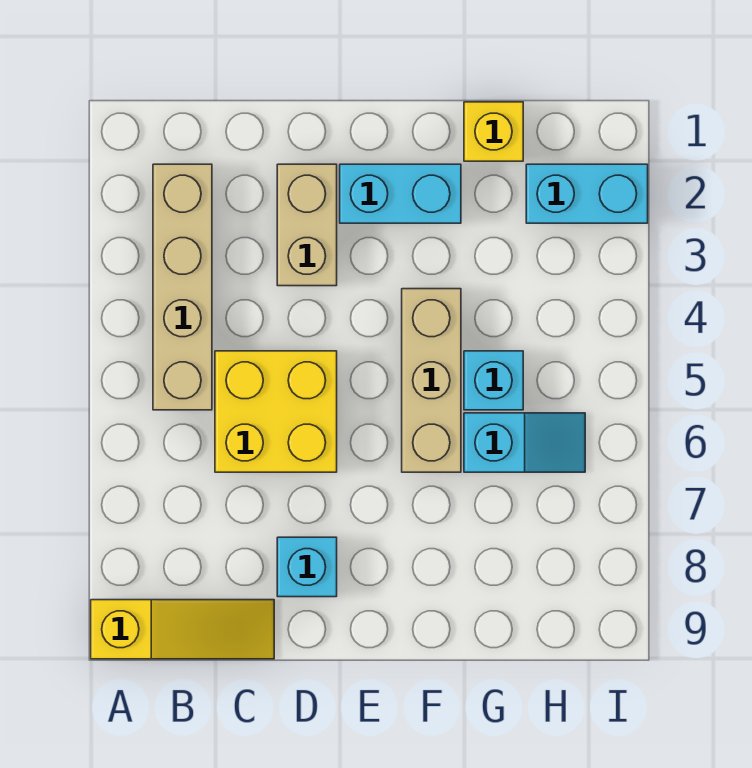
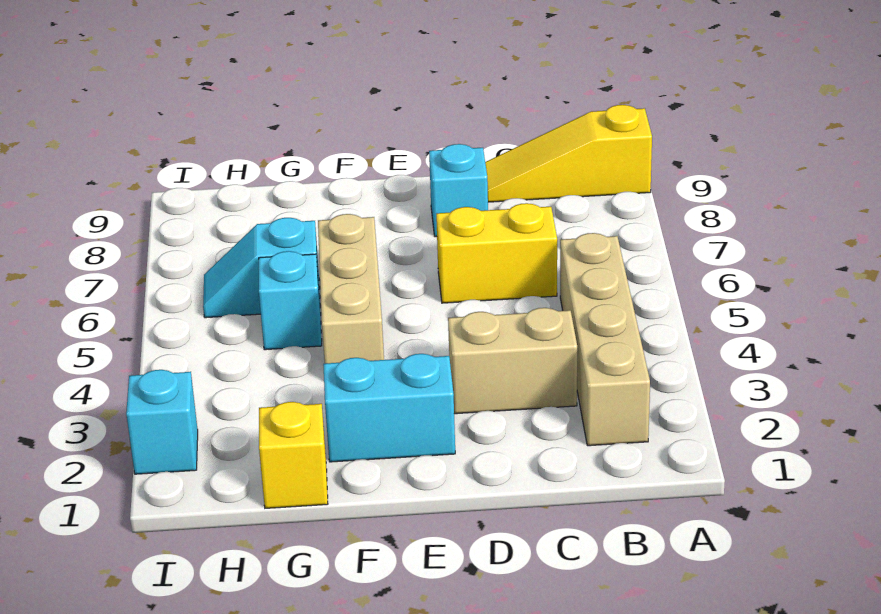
yellow 2x2 brick [215,351,337,472] -> yellow 1x2 brick [436,203,557,303]
tan 1x2 brick [277,164,337,286] -> tan 1x2 brick turned to [448,308,577,414]
cyan 1x2 brick [526,164,648,223] -> cyan 1x1 brick [126,370,198,474]

